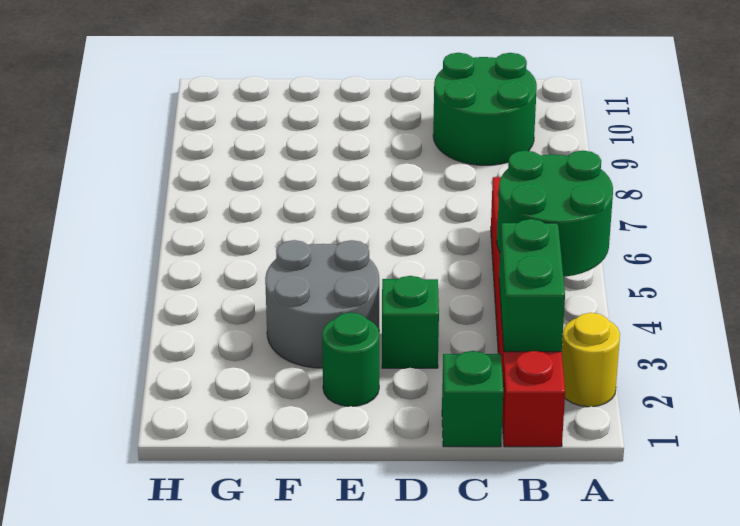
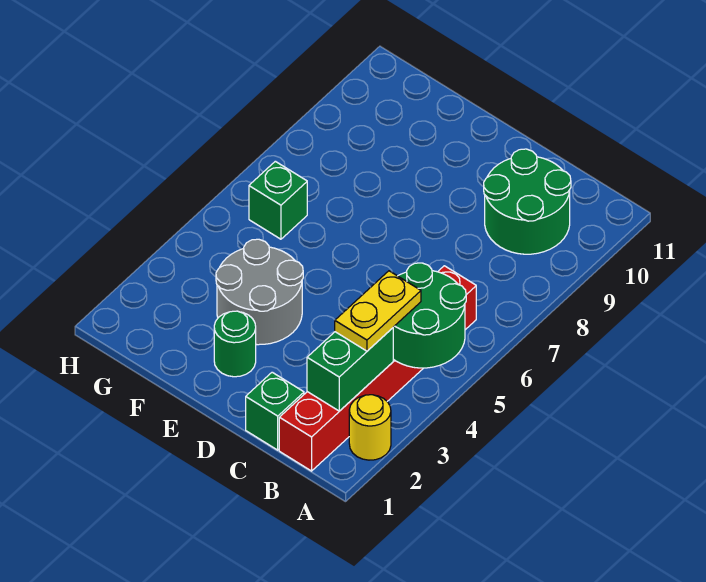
none -> yellow 1x2 plate [335,271,421,351]
green 1x1 brick [382,276,439,368] -> green 1x1 brick moved to [249,161,307,239]

